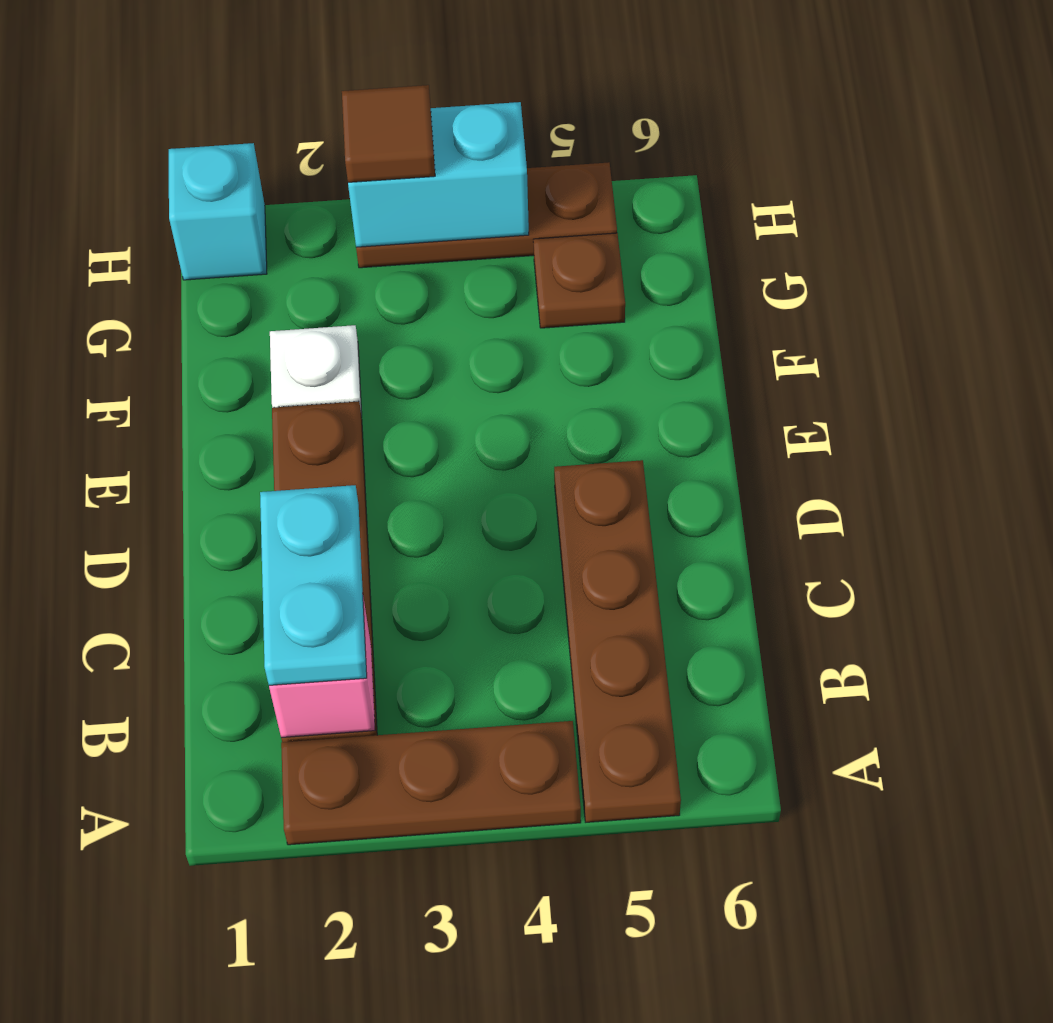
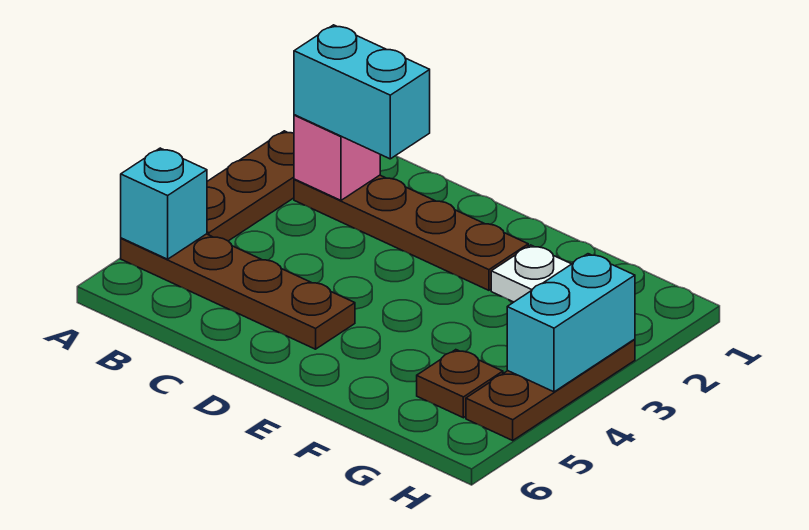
cyan 1x2 plate [260,485,367,685] -> cyan 1x2 brick [294,25,430,159]
cyan 1x1 brick [169,143,267,280] -> cyan 1x1 brick moved to [121,148,207,259]
brown 1x1 tile [342,85,435,182] -> none

